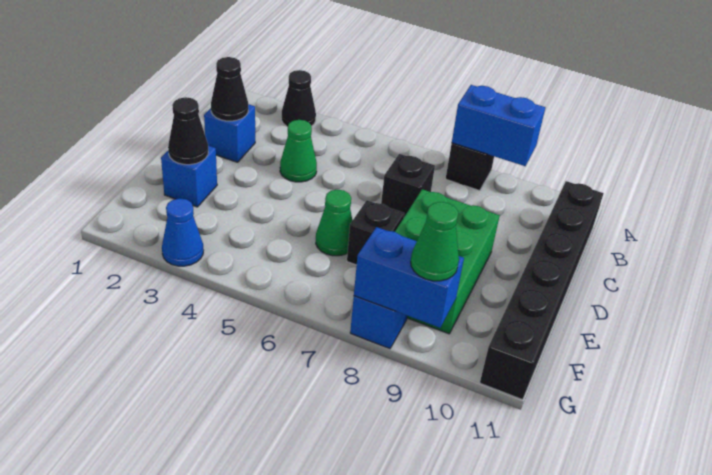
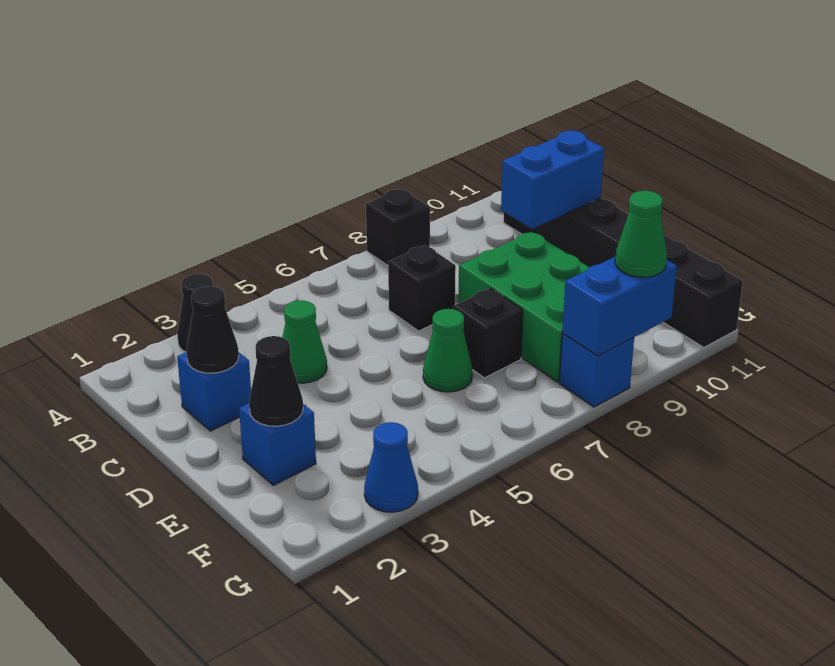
blue 1x2 brick [452,85,545,166] -> blue 1x2 brick moved to [501,130,604,229]

